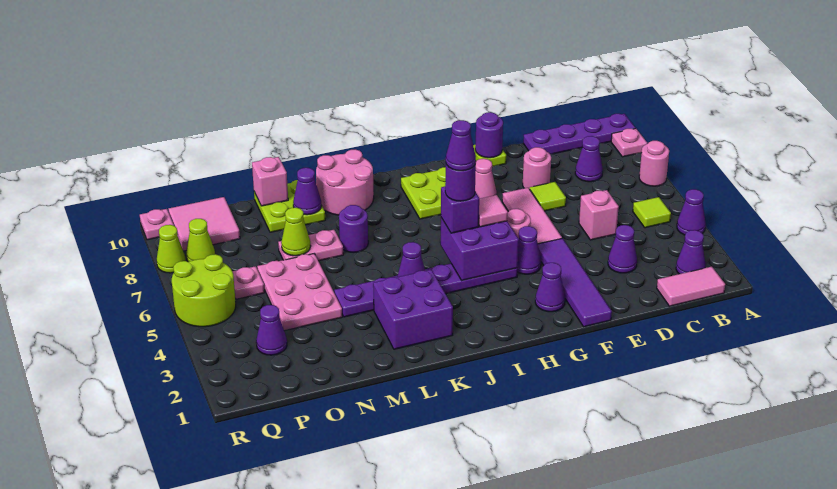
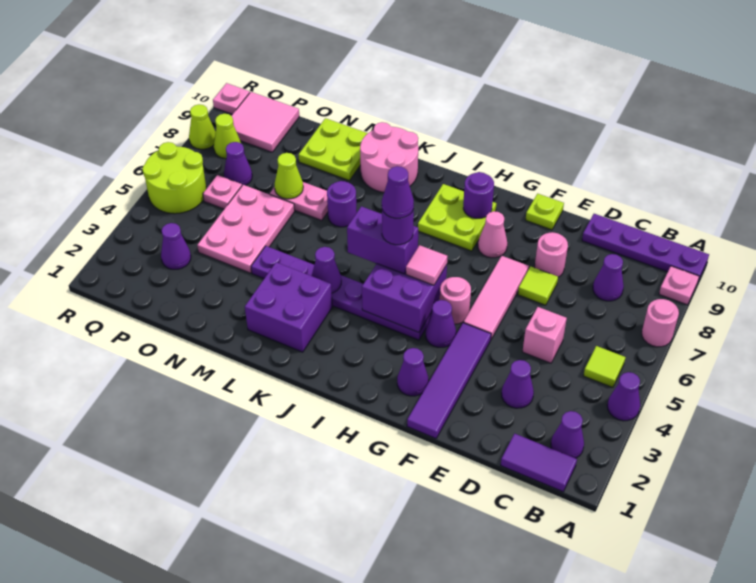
pink 1x2 tile [657,267,725,306] -> purple 1x2 tile [501,434,577,492]
purple 1x1 round brick [475,112,503,158] -> purple 1x1 round brick moved to [463,172,494,218]
purple 1x1 brick [441,186,479,233] -> purple 1x2 brick [347,206,418,274]
purple 1x1 cone [293,168,321,215] -> purple 1x1 cone moved to [224,142,252,185]
pink 1x1 brick [252,157,288,206] -> none

